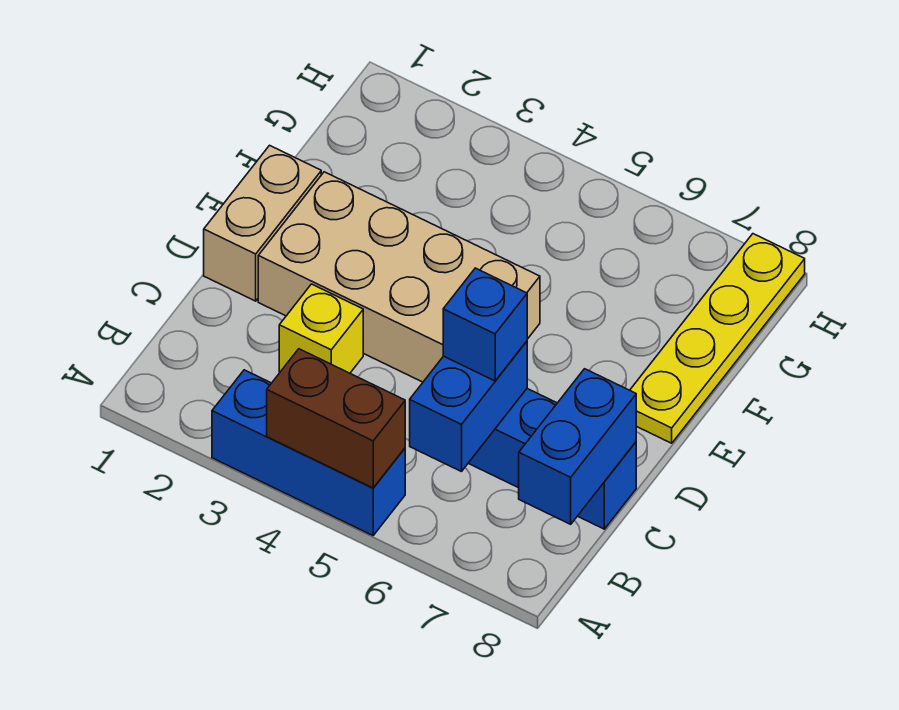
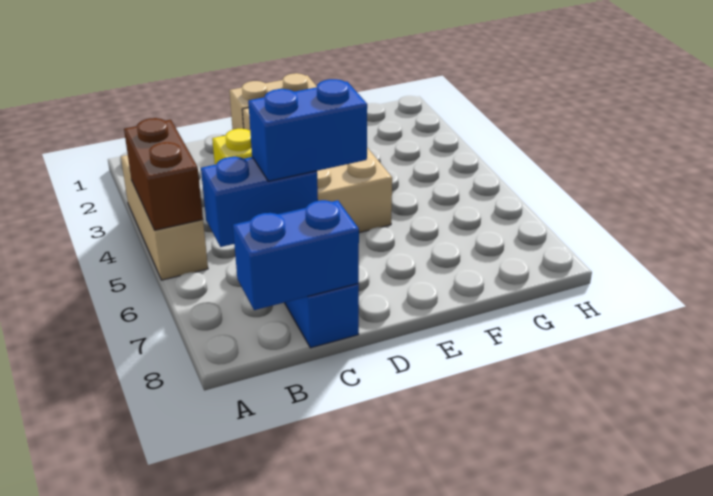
blue 1x3 brick [212,370,405,535] -> tan 1x3 brick [121,155,208,280]
blue 1x1 brick [443,268,527,381] -> blue 1x2 brick [248,79,367,181]
yellow 1x4 plate [630,234,805,443] -> none

